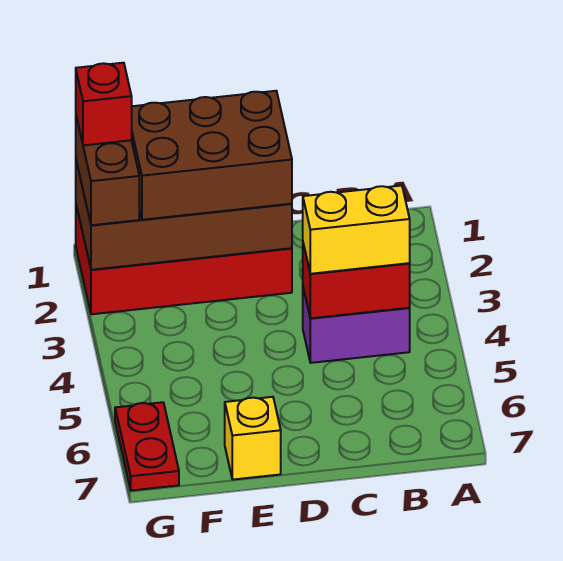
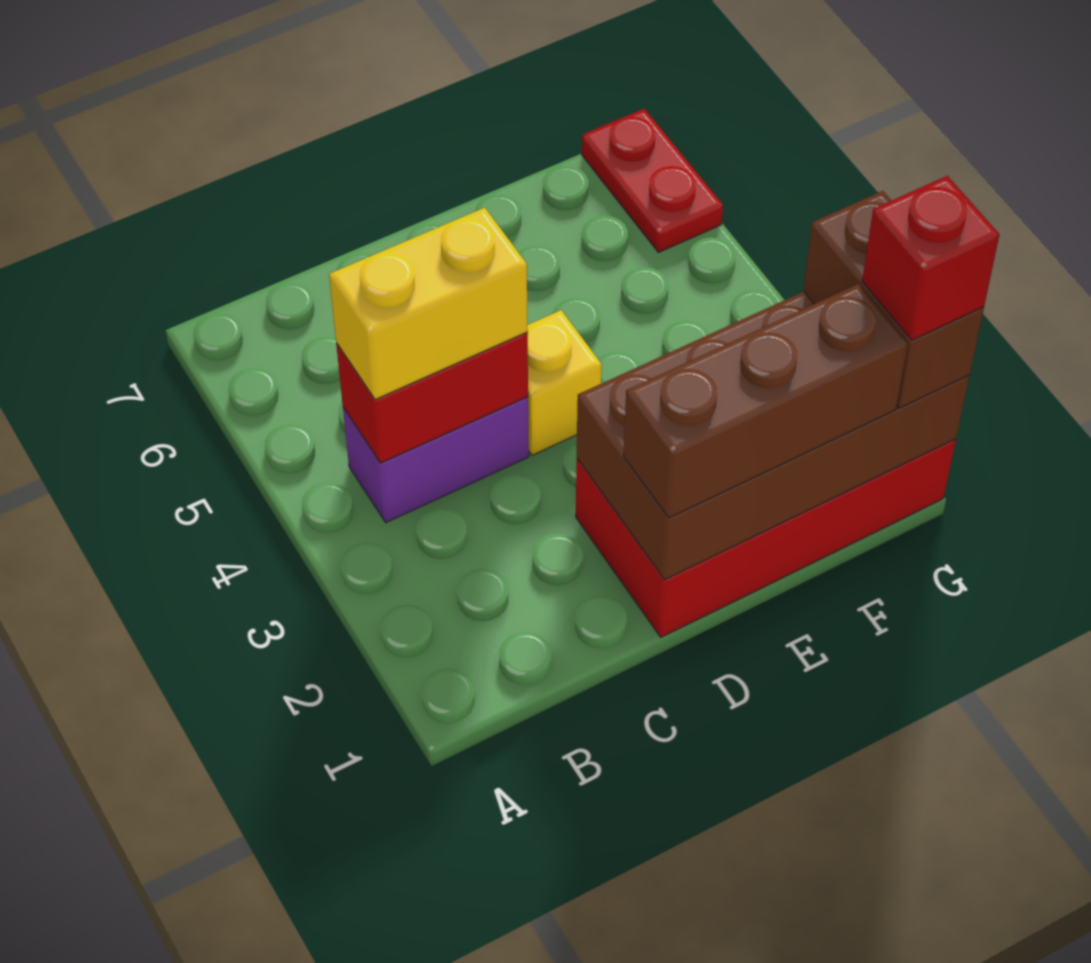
brown 2x3 brick [131,91,292,220] -> brown 1x3 brick [623,284,908,518]
yellow 1x1 brick [225,397,281,480] -> yellow 1x1 brick moved to [527,310,602,455]

